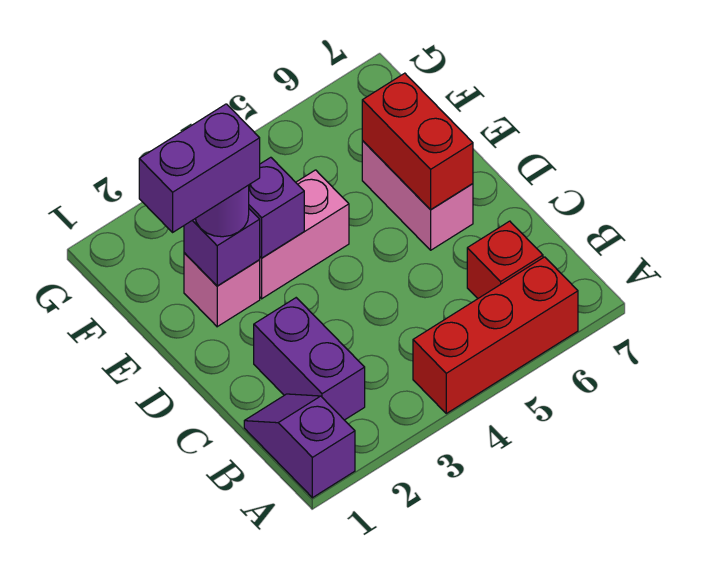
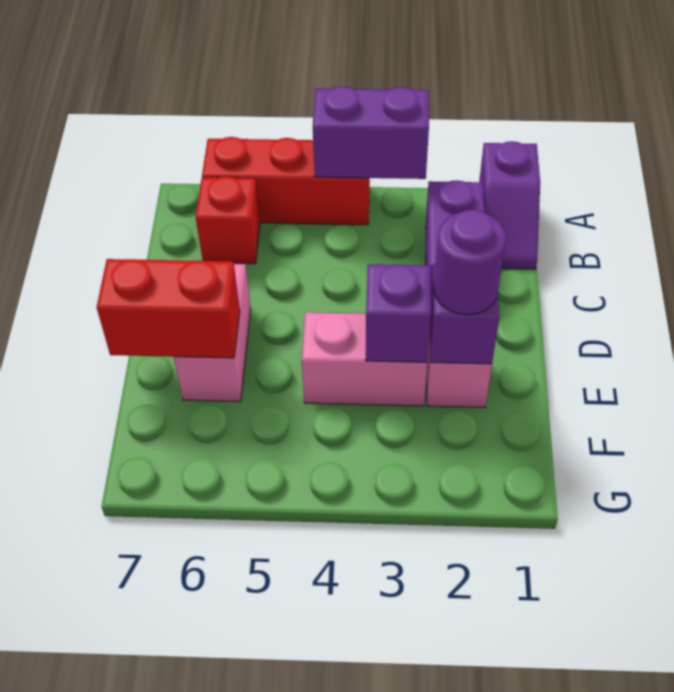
red 1x2 brick [362,73,473,210] -> red 1x2 brick turned to [97,259,240,358]
purple 1x2 brick [139,104,260,232] -> purple 1x2 brick moved to [313,86,429,179]

